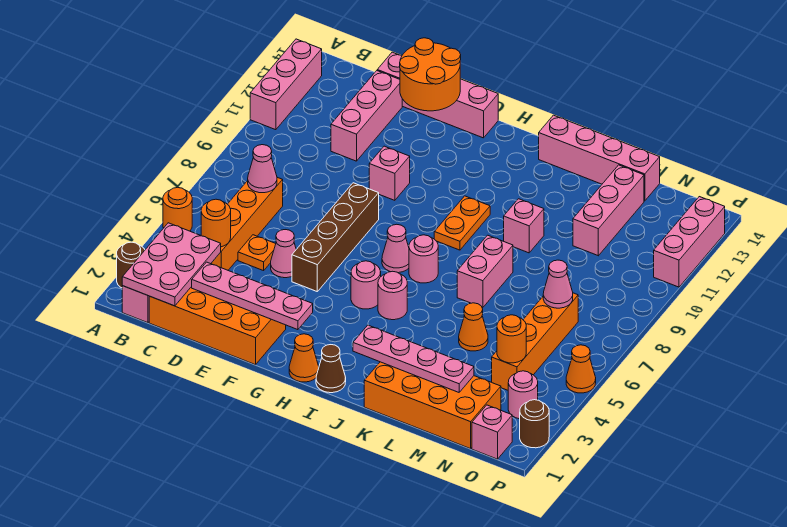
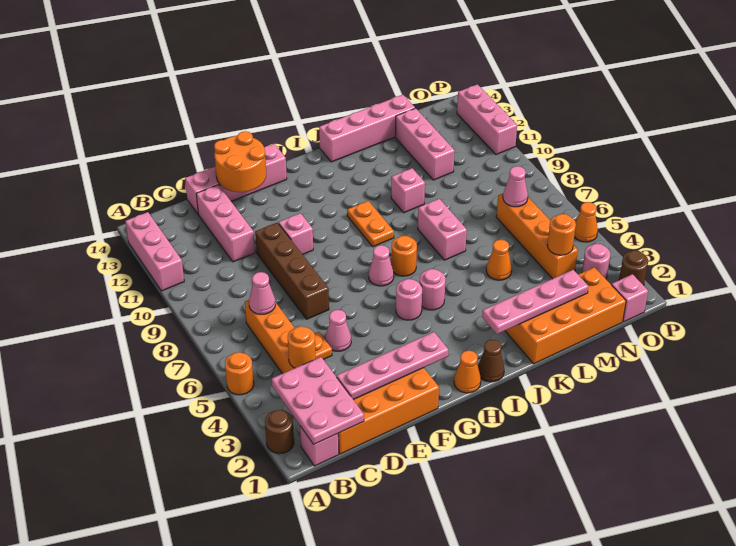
brown 1x4 brick [292,183,379,291] -> brown 1x4 brick moved to [255,223,329,319]
pink 1x1 round brick [409,235,438,283] -> orange 1x1 round brick [391,236,417,276]

